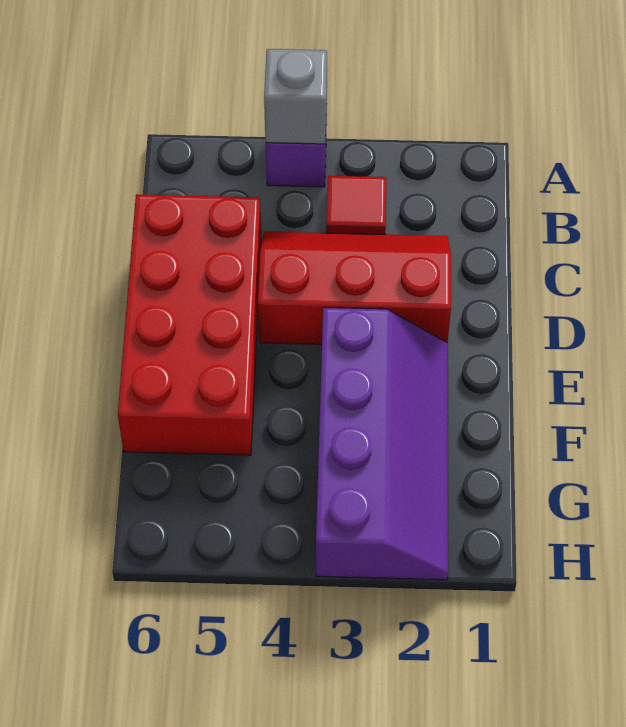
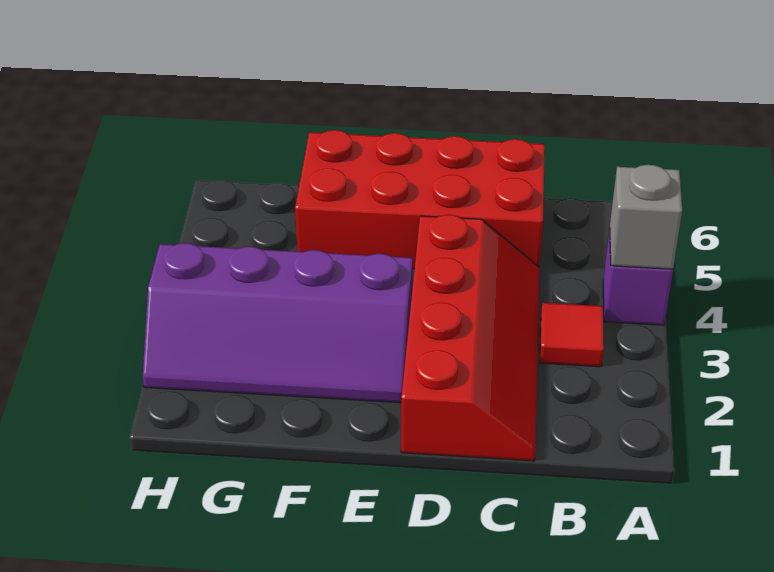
red 2x3 slope [258,231,451,344] -> red 2x4 slope [401,215,539,461]

